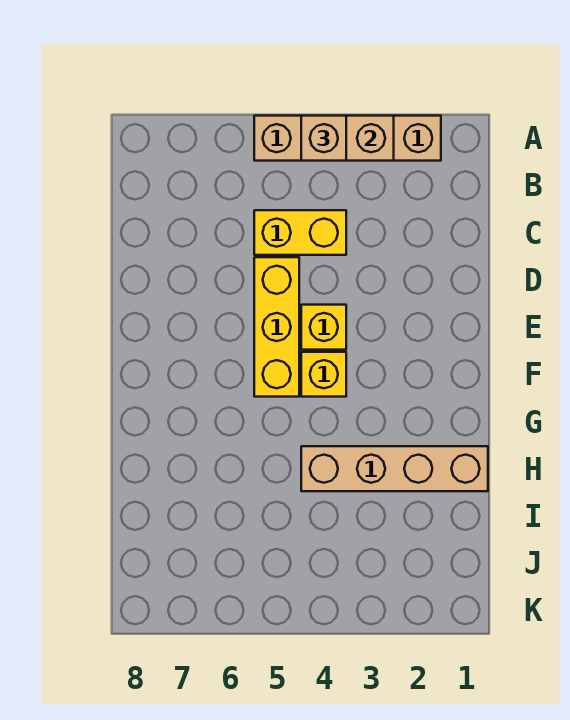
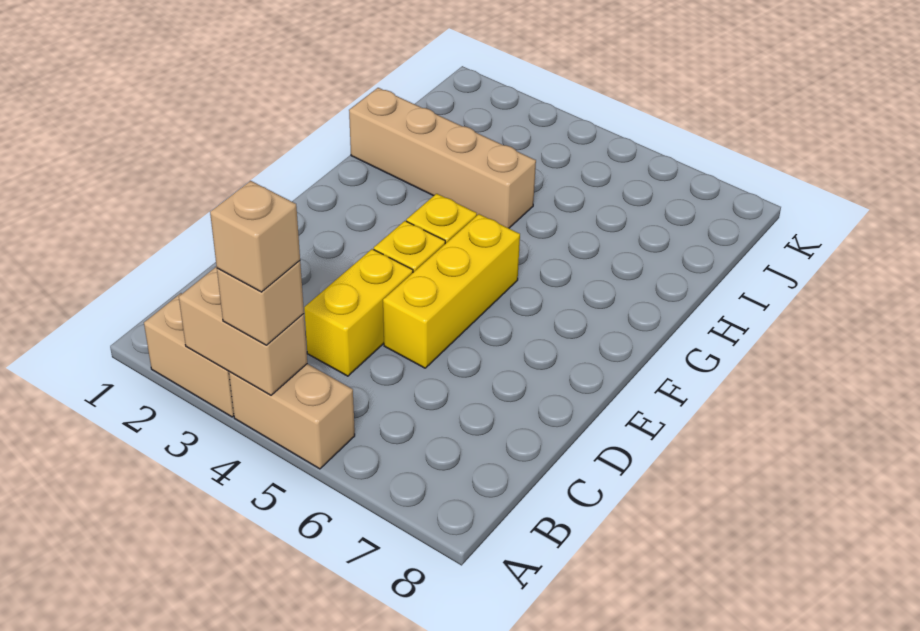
none -> tan 1x1 brick [210,181,300,292]
yellow 1x2 brick [254,210,346,255] -> yellow 1x2 brick turned to [304,249,413,376]

